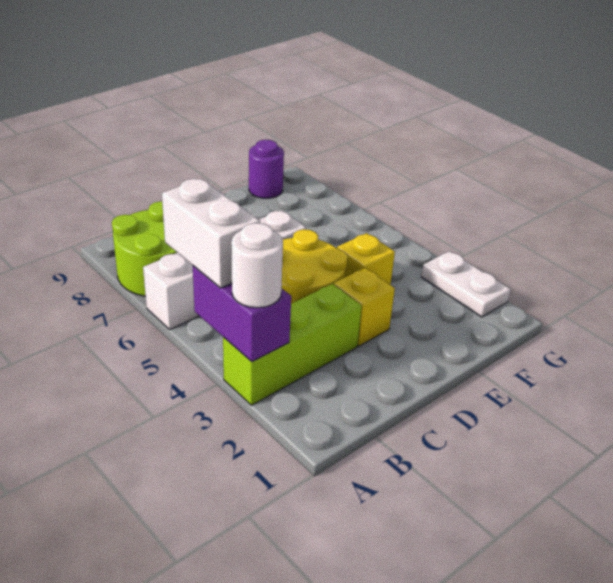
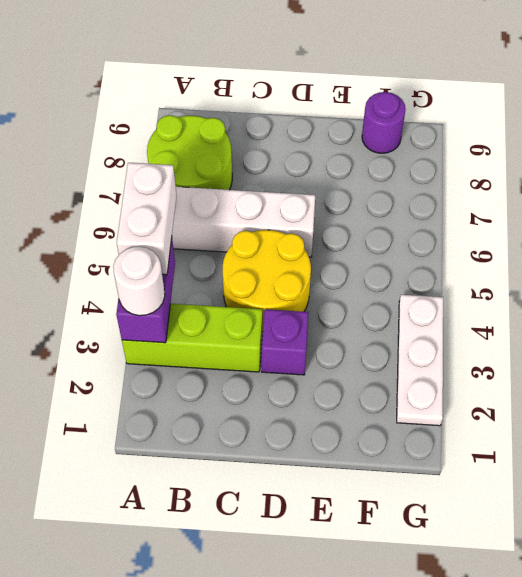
yellow 1x1 brick [334,268,395,346] -> purple 1x1 brick [262,309,309,375]
yellow 1x1 brick [337,233,395,285] -> none
white 1x2 plate [421,251,511,317] -> white 1x3 plate [397,295,443,426]

